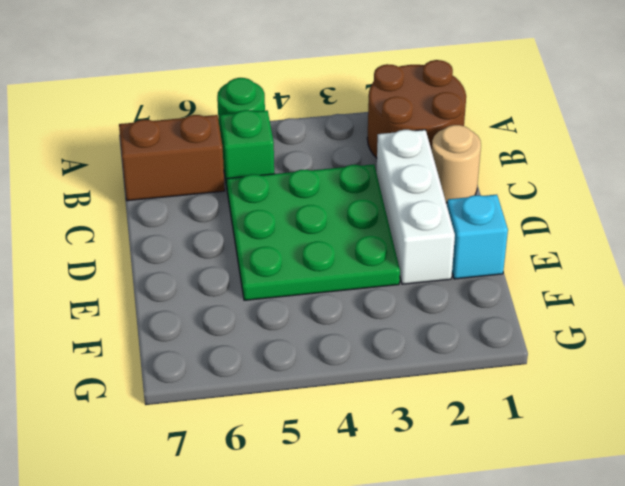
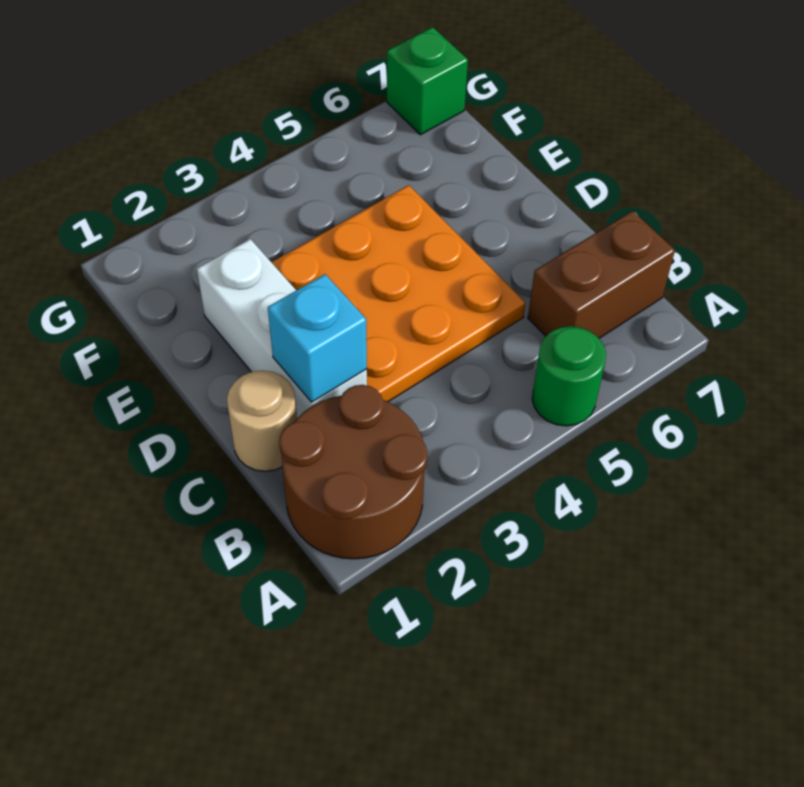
green 1x1 brick [220,110,274,187] -> green 1x1 brick moved to [387,27,468,135]
green 3x3 plate [227,164,400,300] -> orange 3x3 plate [272,185,525,402]
cyan 1x1 brick [447,195,508,279] -> cyan 1x1 brick moved to [268,274,367,402]

